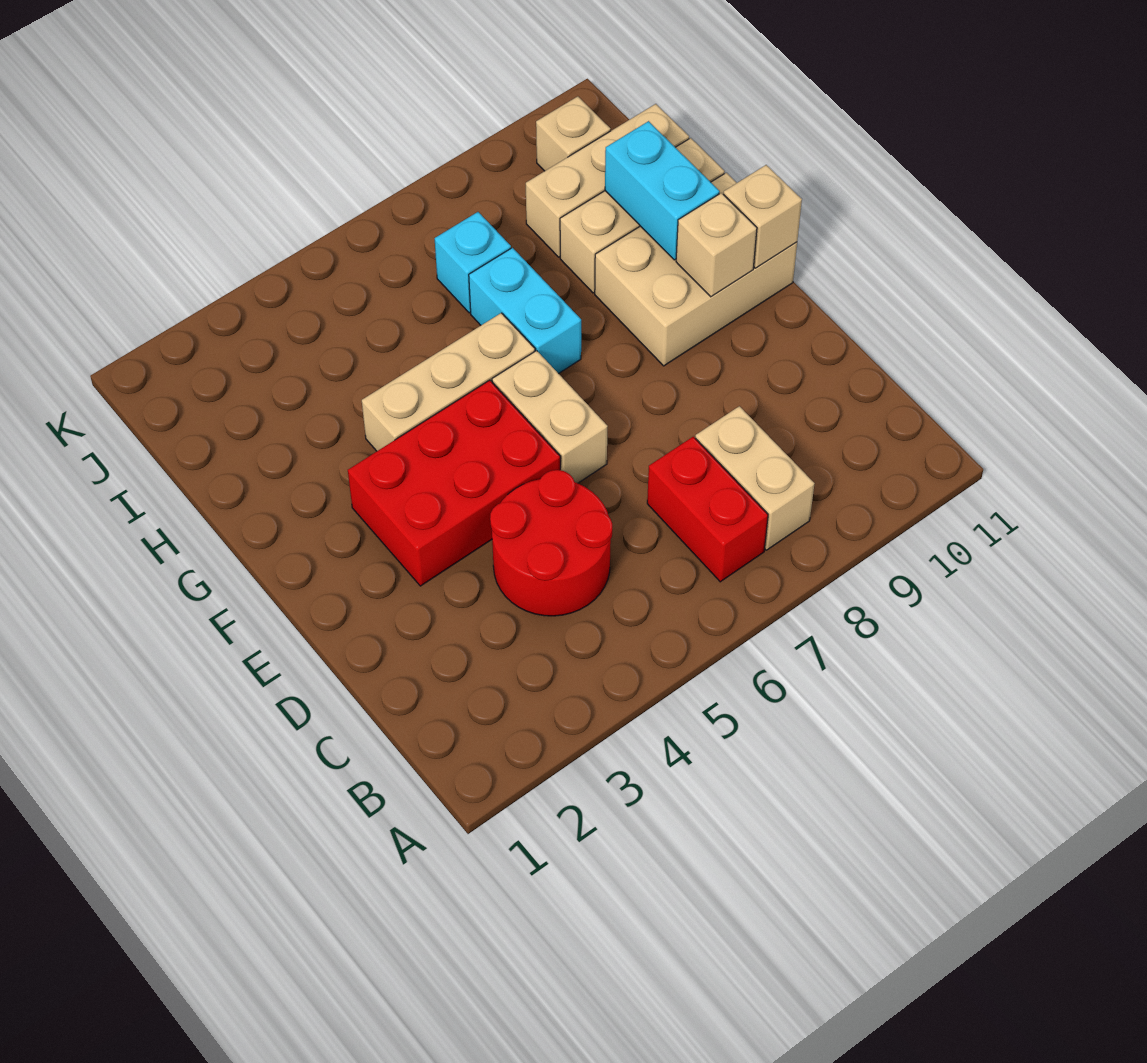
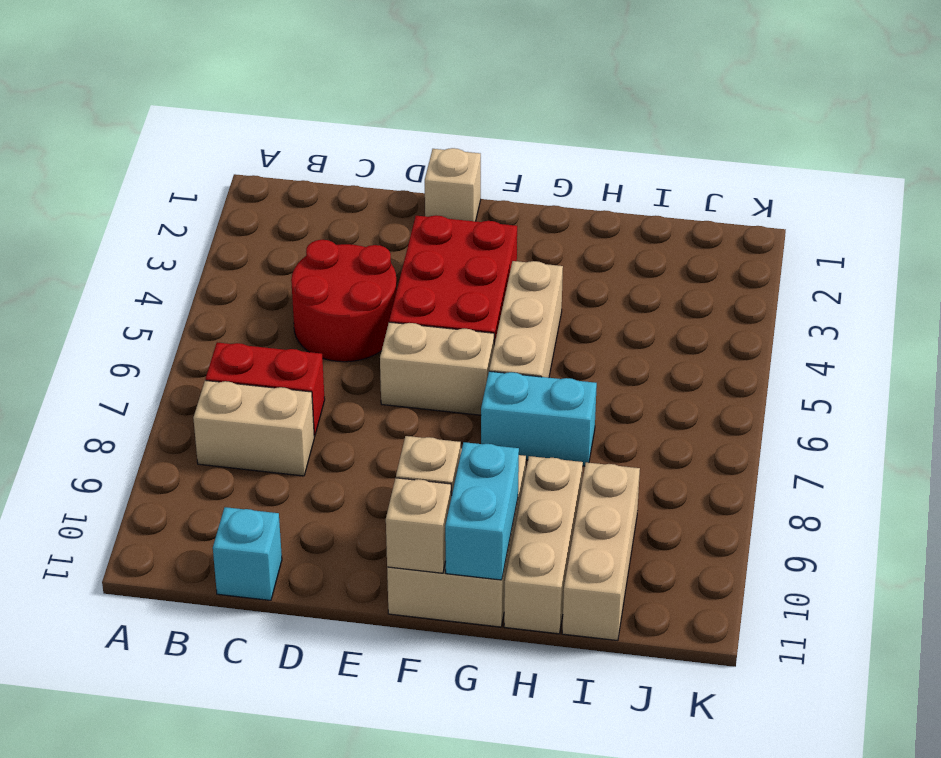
cyan 1x2 brick [605,121,720,260] -> cyan 1x2 brick turned to [445,442,519,580]
cyan 1x1 brick [435,212,511,313] -> cyan 1x1 brick moved to [213,507,282,600]
tan 1x1 brick [536,96,611,171] -> tan 1x1 brick moved to [425,148,481,221]

